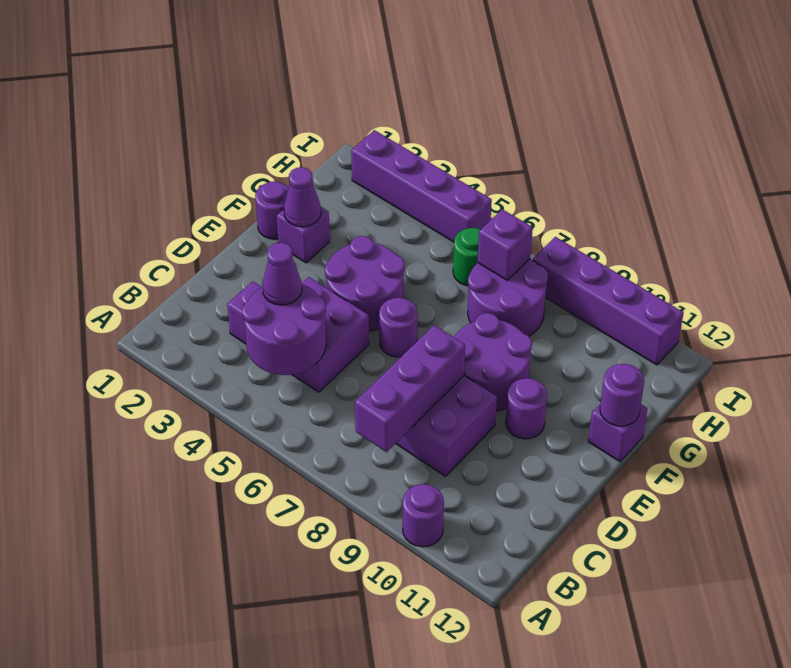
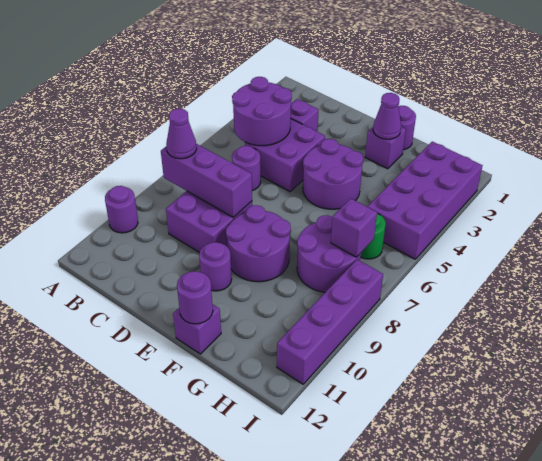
purple 1x1 cone [262,243,302,305] -> purple 1x1 cone moved to [166,109,197,159]
purple 1x1 round brick [379,298,418,357] -> purple 1x1 round brick moved to [232,146,261,191]
purple 1x4 brick [351,130,492,242] -> purple 2x4 brick [367,142,482,259]

